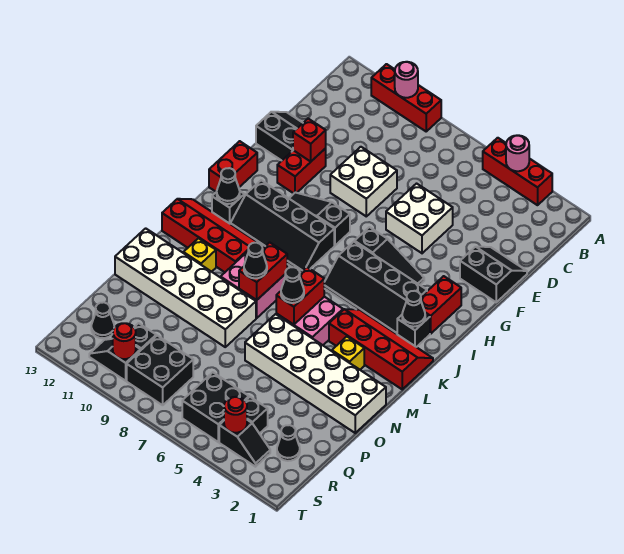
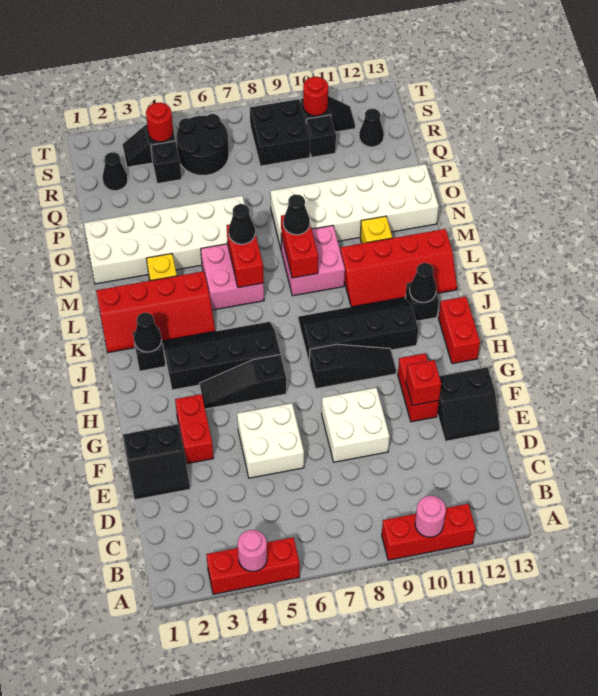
red 1x2 brick [421,276,461,334] -> red 1x2 brick moved to [175,394,214,464]
black 2x2 brick [182,372,249,442] -> black 2x2 round brick [176,114,229,175]

